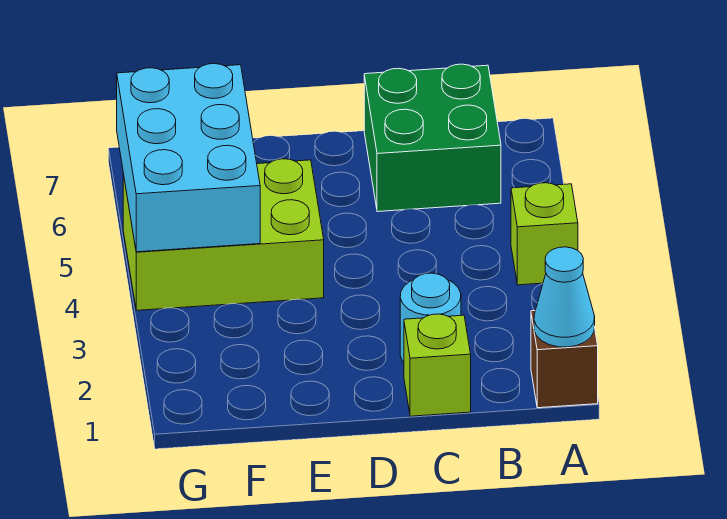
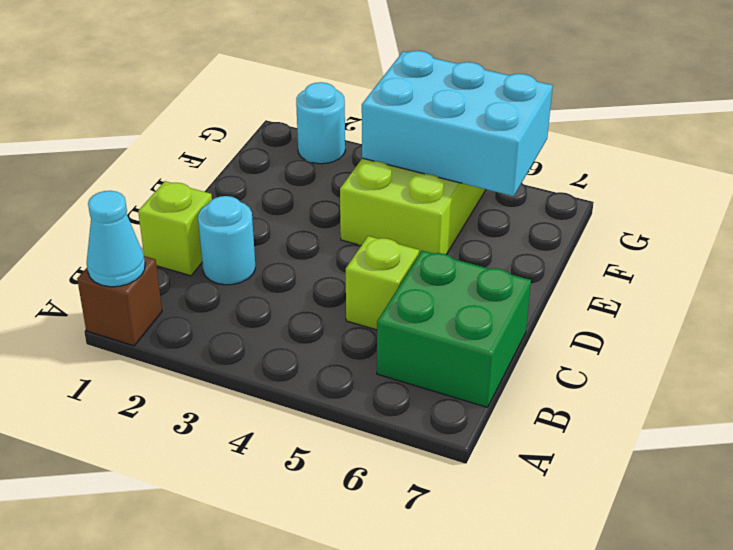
lime 1x1 brick [511,183,578,285] -> lime 1x1 brick moved to [346,236,419,330]
none -> cyan 1x1 round brick [296,82,345,164]

